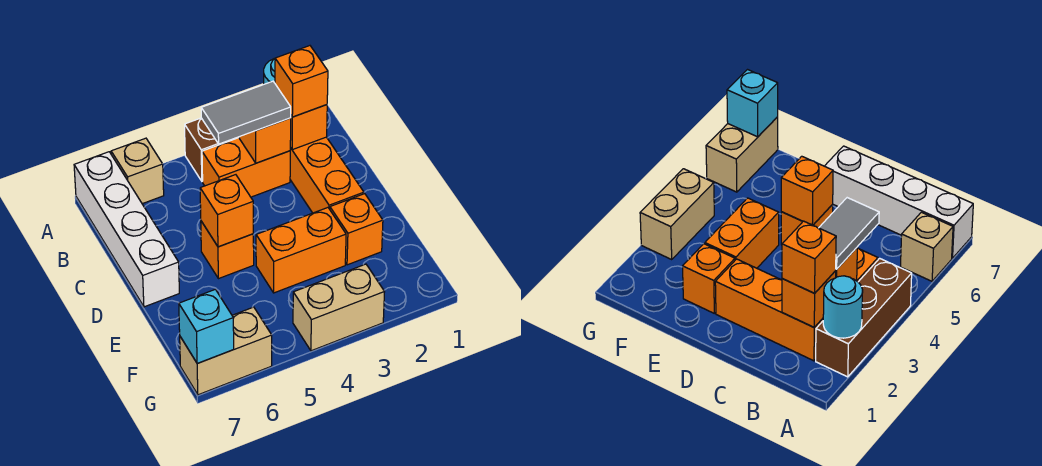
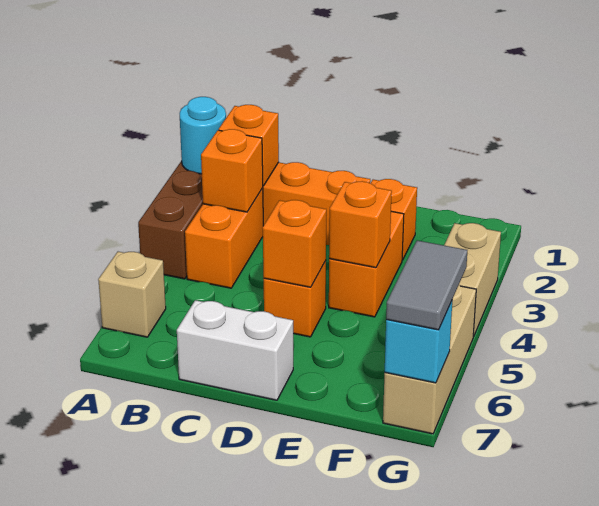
white 1x4 brick [74,152,179,307] -> white 1x2 brick [177,300,293,400]
orange 1x1 brick [275,46,328,117] -> orange 1x1 brick moved to [329,181,392,268]
grey 1x2 tile [201,81,291,144] -> grey 1x2 tile moved to [386,240,467,330]
tan 1x2 brick [180,307,272,395] -> tan 1x3 brick [383,285,476,434]

